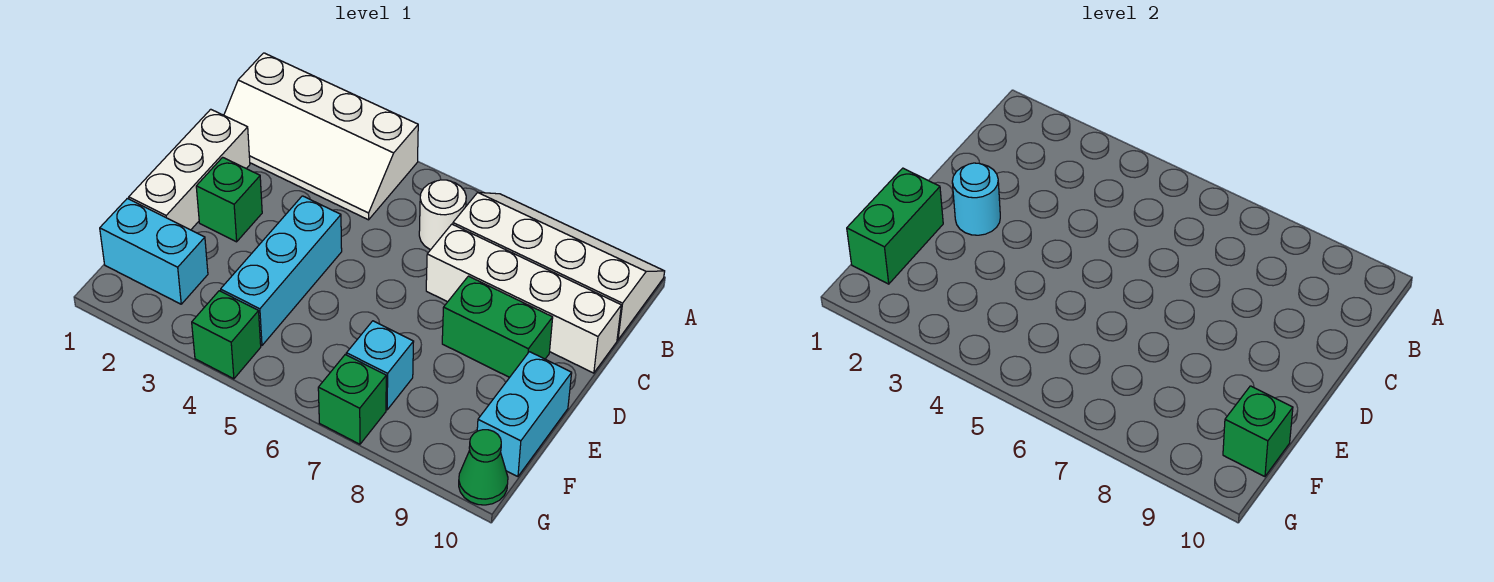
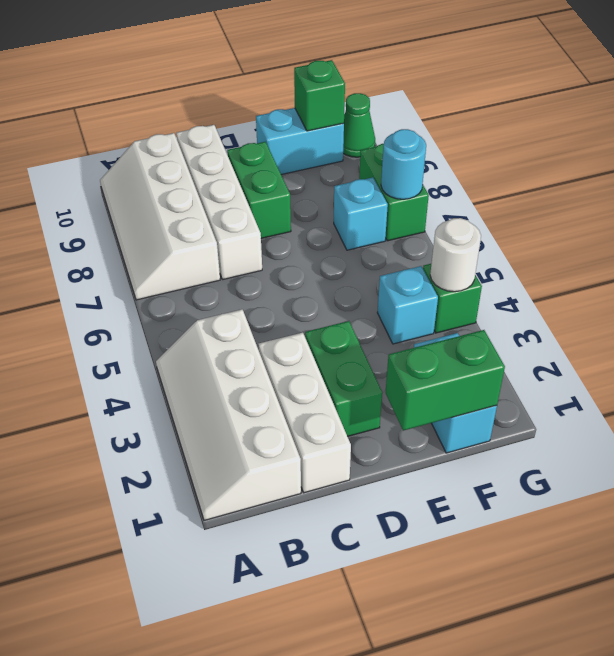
white 2x4 slope [224,53,418,220] -> white 2x4 slope turned to [156,309,301,520]
white 1x1 round brick [419,180,466,250] -> white 1x1 round brick moved to [430,218,481,292]
white 1x3 brick [129,109,250,230] -> white 1x3 brick turned to [258,333,351,493]
green 1x1 brick [196,157,262,242] -> green 1x2 brick [305,321,382,436]
cyan 1x1 round brick [952,163,1000,235] -> cyan 1x1 round brick moved to [381,129,426,199]
cyan 1x3 brick [221,196,342,346] -> cyan 1x1 brick [377,266,438,344]
green 1x1 brick [318,355,386,444] -> green 1x2 brick [359,144,429,241]

